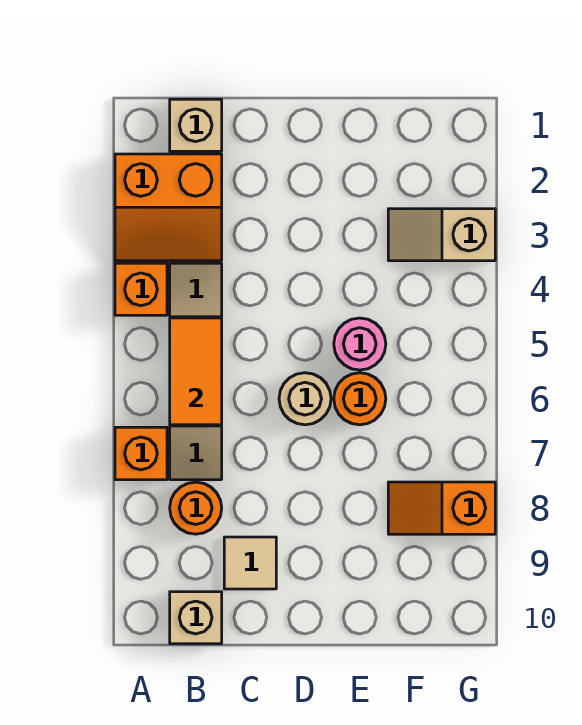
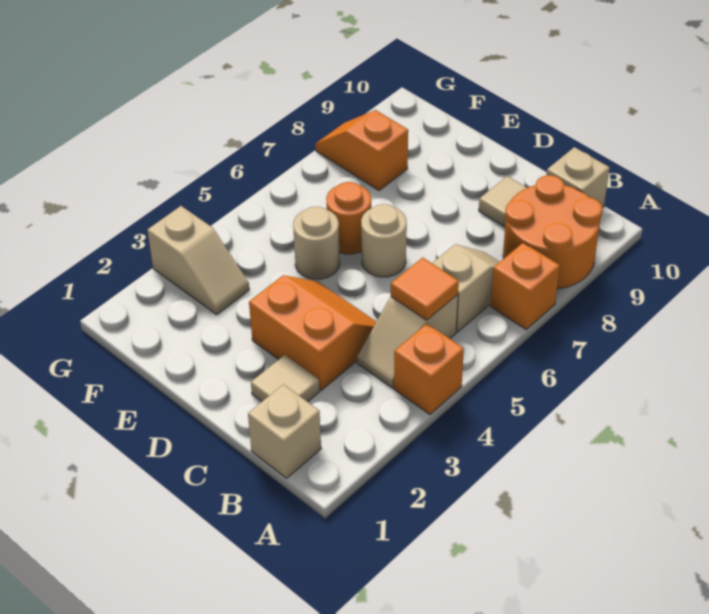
orange 2x2 slope [115,154,222,261] -> orange 2x2 slope moved to [249,275,376,390]
orange 1x2 tile [170,318,222,425] -> orange 1x1 tile [391,257,459,320]
orange 1x1 round brick [170,482,222,534] -> orange 2x2 round brick [503,175,602,289]
none -> tan 1x1 tile [251,355,320,402]
pink 1x1 round brick [334,318,386,370] -> tan 1x1 round brick [293,207,340,279]
orange 1x2 slope [388,482,495,534] -> orange 1x2 slope turned to [316,110,408,191]

